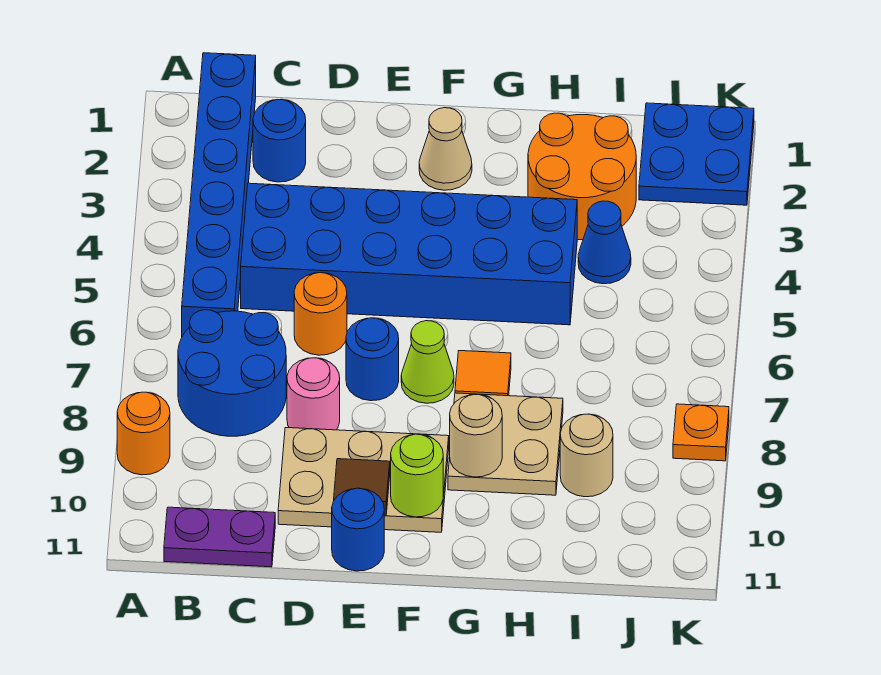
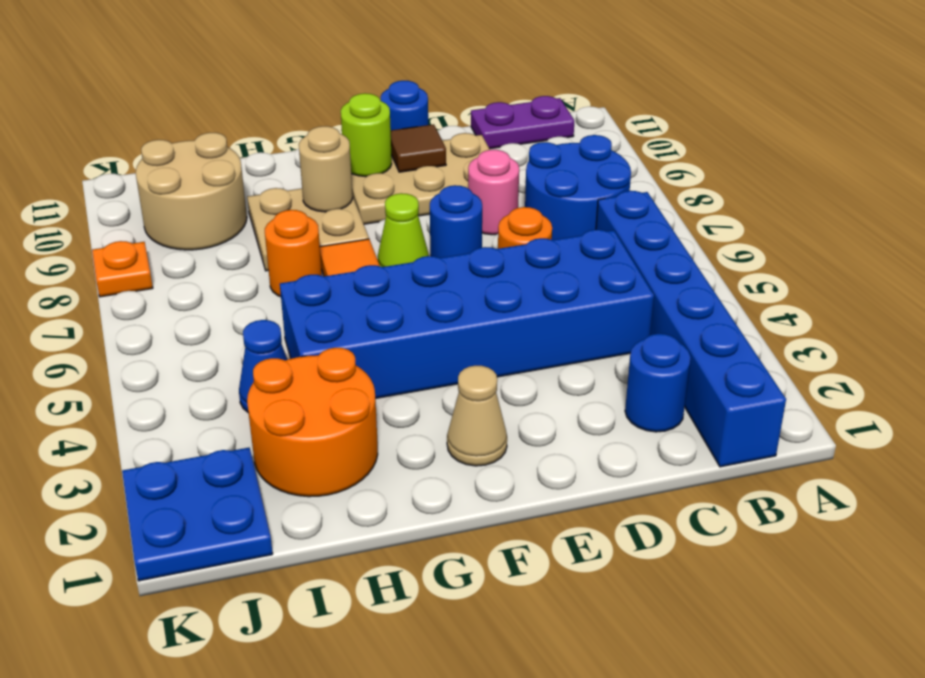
orange 1x1 round brick [117,392,170,475] -> orange 1x1 round brick moved to [265,210,322,297]
tan 1x1 round brick [560,414,613,497] -> tan 2x2 round brick [136,133,247,250]

